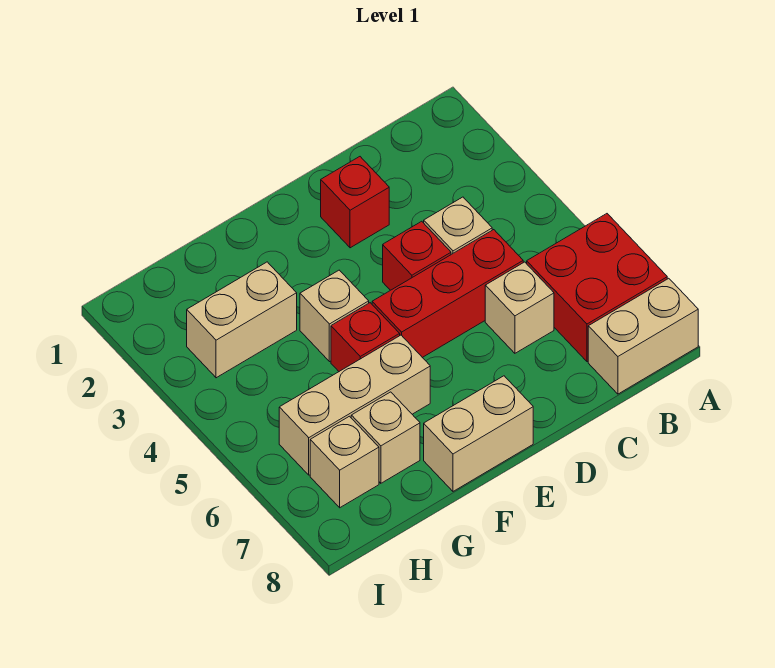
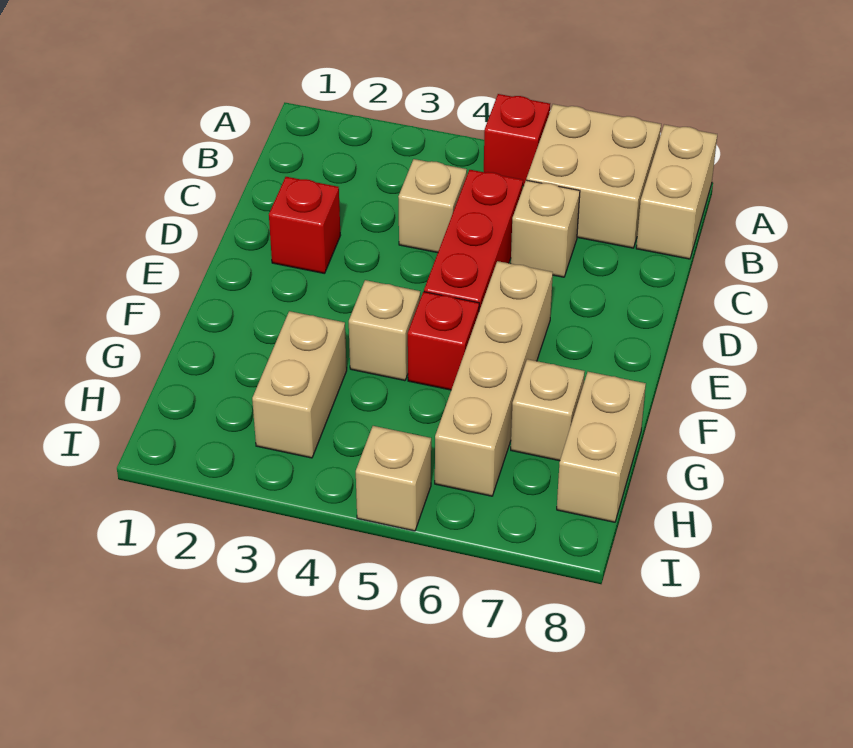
red 2x2 brick [527,214,667,362] -> tan 2x2 brick [526,104,661,248]
red 1x1 brick [383,221,451,290] -> red 1x1 brick moved to [484,94,550,186]
tan 1x2 brick [424,376,533,491] -> tan 1x2 brick moved to [557,372,646,522]
tan 1x3 brick [279,335,430,475] -> tan 1x4 brick [435,261,553,496]
tan 1x1 brick [310,416,379,508] -> tan 1x1 brick moved to [356,426,431,531]

